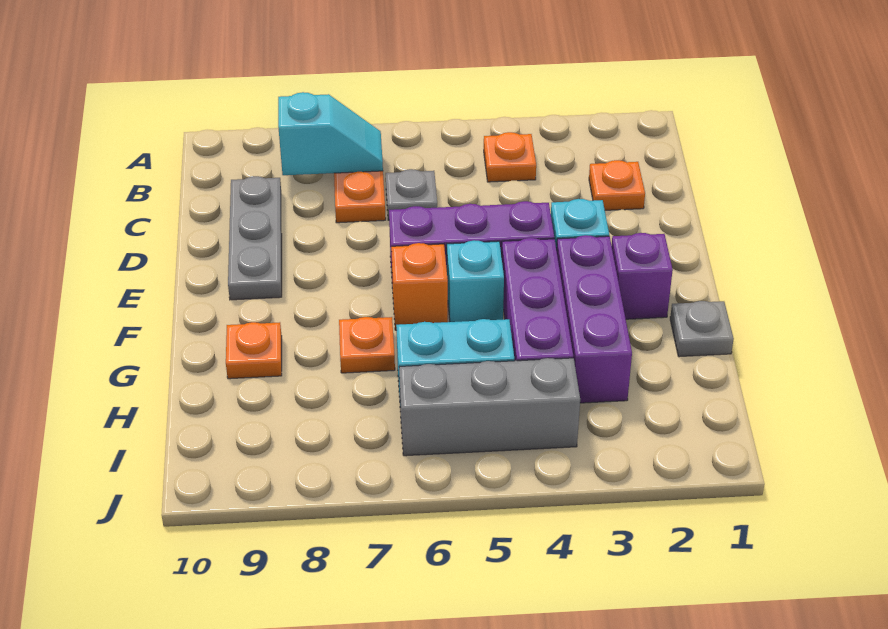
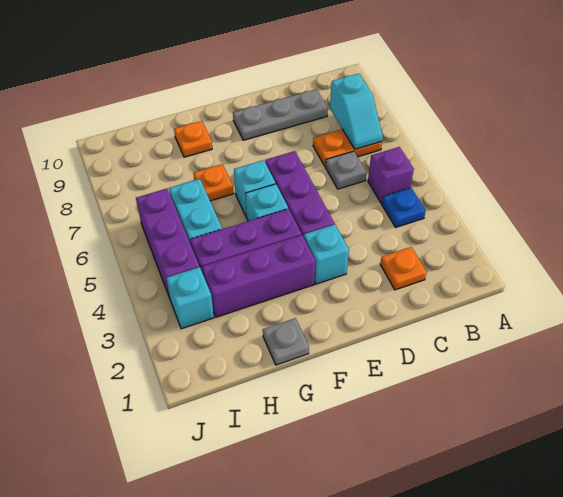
orange 1x1 plate [484,132,536,182] -> blue 1x1 plate [382,188,426,227]
purple 1x1 brick [612,233,673,319] -> purple 1x1 brick moved to [368,147,414,203]
orange 1x1 brick [391,243,448,330] -> cyan 1x1 brick [234,160,276,217]
none -> cyan 1x1 brick [166,267,214,329]
grey 1x3 brick [399,358,580,456] -> purple 1x3 brick [136,189,199,298]

